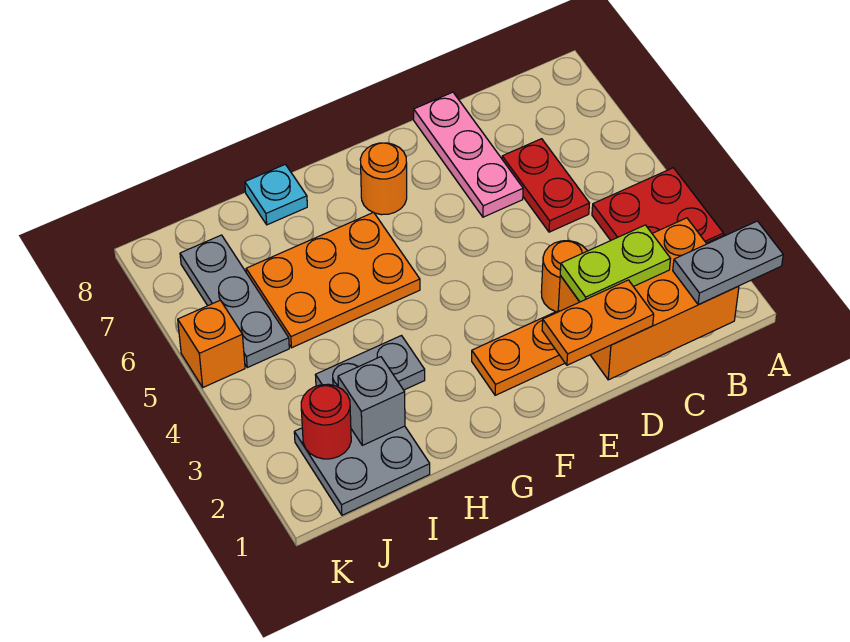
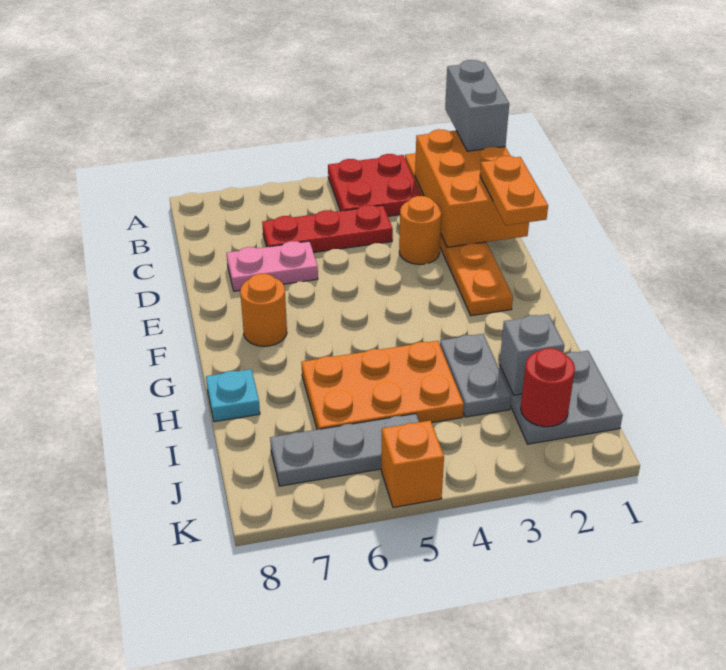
grey 1x2 plate [673,221,783,305] -> grey 1x2 brick [445,60,509,151]
lime 1x2 plate [560,225,670,302] -> none
red 1x2 plate [502,139,589,232] -> red 1x3 plate [262,205,393,253]
pink 1x3 plate [414,92,523,217] -> pink 1x2 plate [227,241,318,291]
orange 2x3 plate [246,212,420,348] -> orange 2x3 plate turned to [301,341,464,430]

